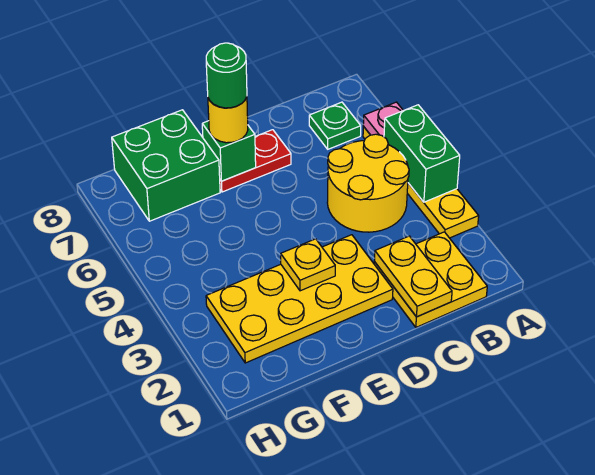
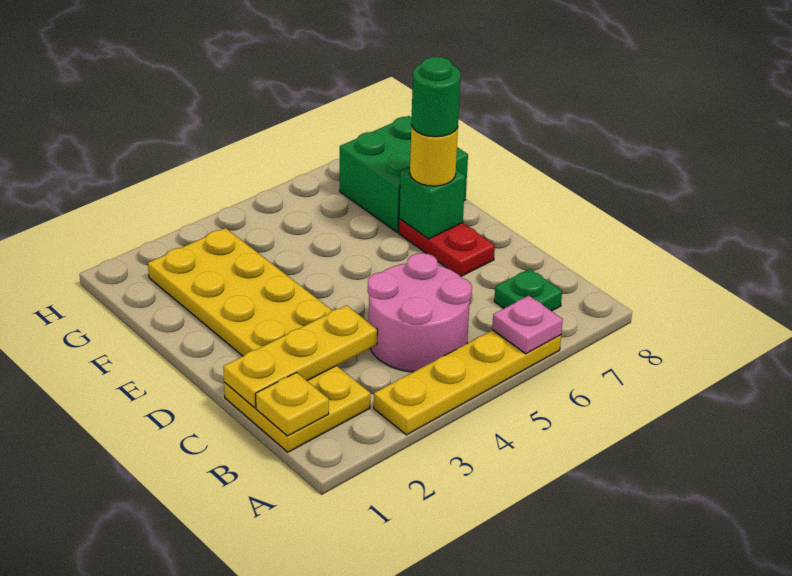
green 1x2 brick [384,105,460,202] -> none
yellow 2x2 round brick [327,134,409,232] -> pink 2x2 round brick [368,253,472,372]
yellow 1x2 plate [374,236,452,317] -> yellow 1x3 plate [223,305,378,408]
yellow 1x1 plate [281,239,335,291] -> yellow 1x1 plate moved to [256,373,329,436]

